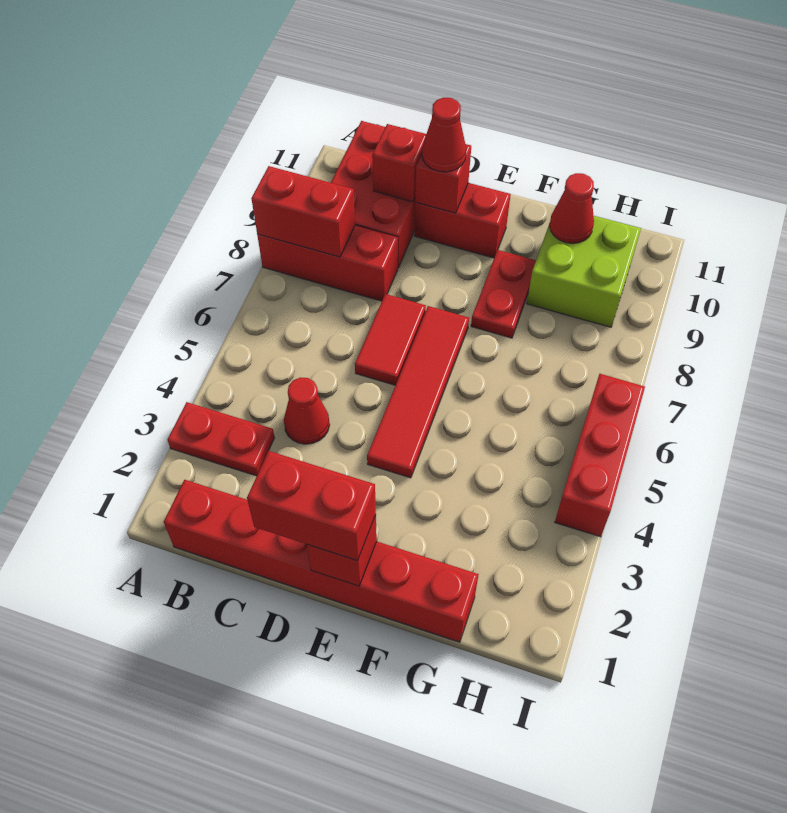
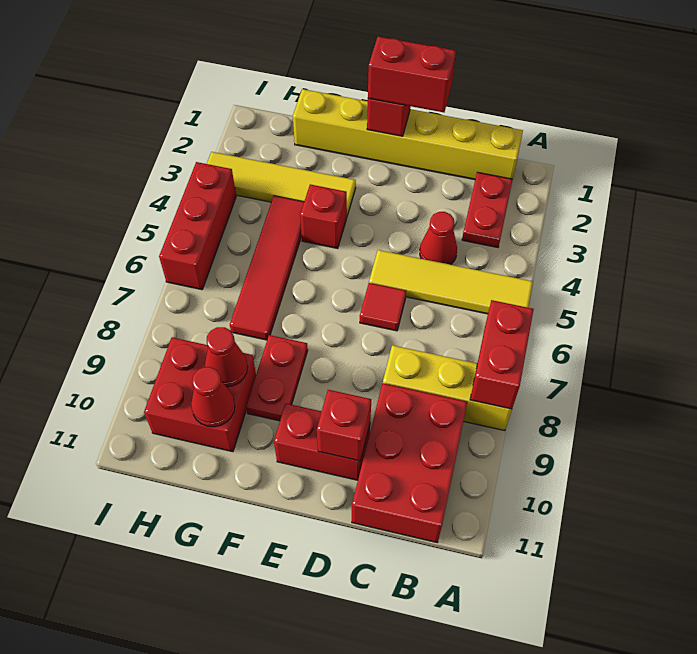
red 1x2 plate [168,402,275,476] -> red 1x2 plate turned to [462,172,513,248]
none -> yellow 1x4 tile [369,250,533,314]
red 1x3 brick [257,225,398,301] -> yellow 1x3 brick [383,345,512,431]
red 1x2 brick [251,166,355,257] -> red 1x2 brick turned to [470,300,534,409]
red 1x6 brick [164,480,479,642] -> yellow 1x6 brick [293,89,523,180]
red 1x1 brick [372,124,426,202] -> red 1x1 brick moved to [300,184,347,249]
red 1x2 tile [355,294,426,385] -> red 1x1 tile [360,283,406,331]
red 1x1 cone [422,98,466,172] -> red 1x1 cone moved to [205,327,248,387]
red 1x4 tile [367,306,469,478] -> red 1x4 tile moved to [230,196,304,340]
none -> yellow 1x4 tile [207,152,356,216]
lime 2x2 brick [527,206,641,327] -> red 2x2 brick [144,337,256,452]

